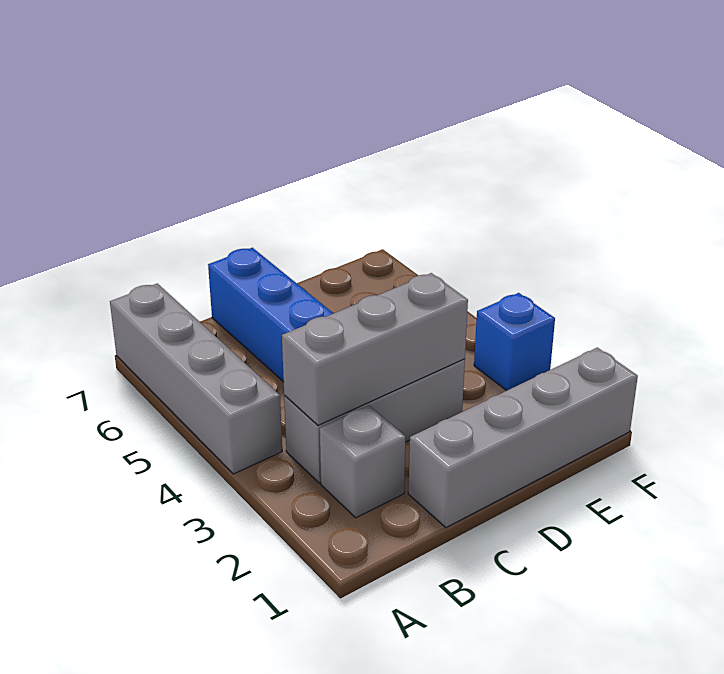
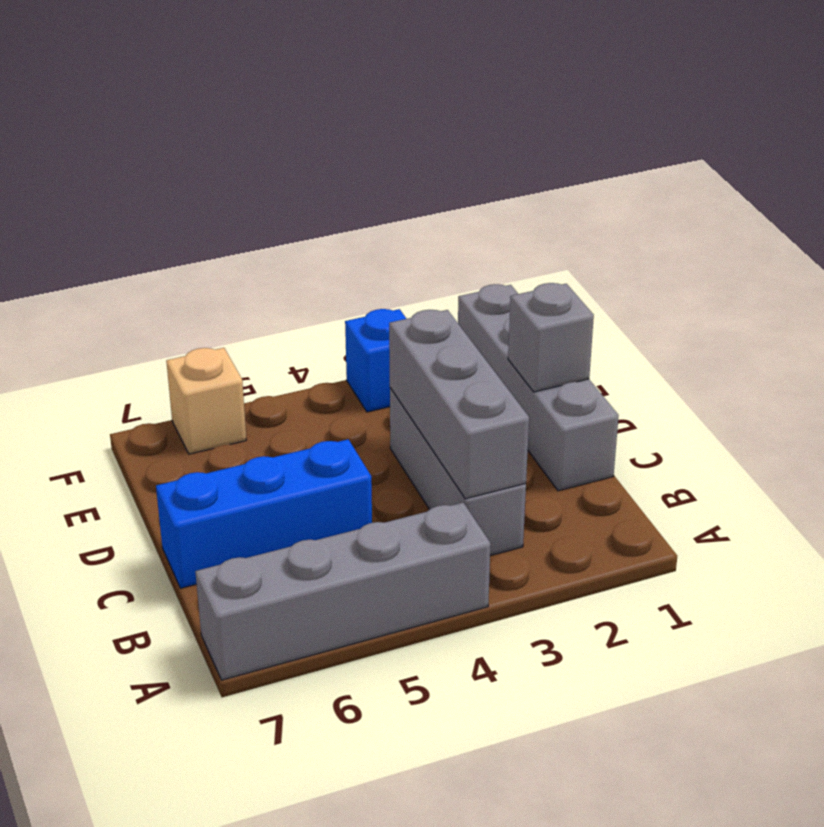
grey 1x1 brick [320,406,405,518] -> grey 1x1 brick moved to [508,283,594,392]
none -> tan 1x1 brick [166,348,246,454]

